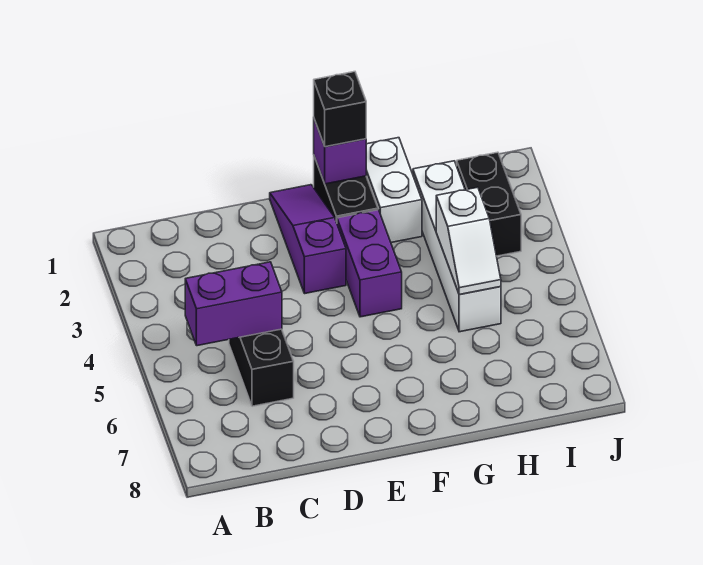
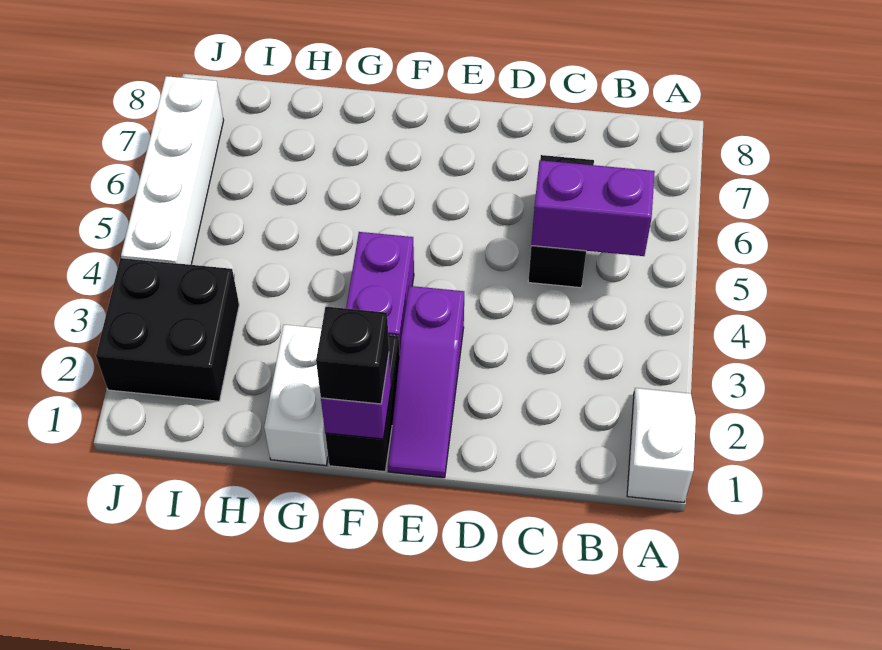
white 1x4 brick [413,161,501,332] -> white 1x4 brick moved to [121,76,224,265]
white 1x2 slope [436,187,501,295] -> white 1x2 slope moved to [627,388,696,502]
black 1x2 brick [457,152,521,256] -> black 2x2 brick [96,258,239,401]

